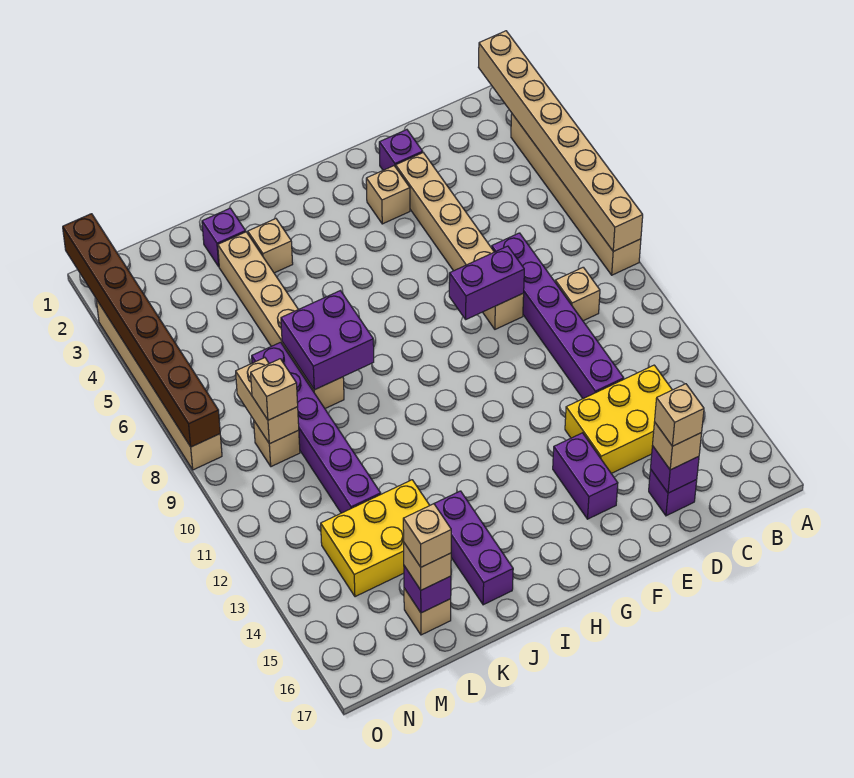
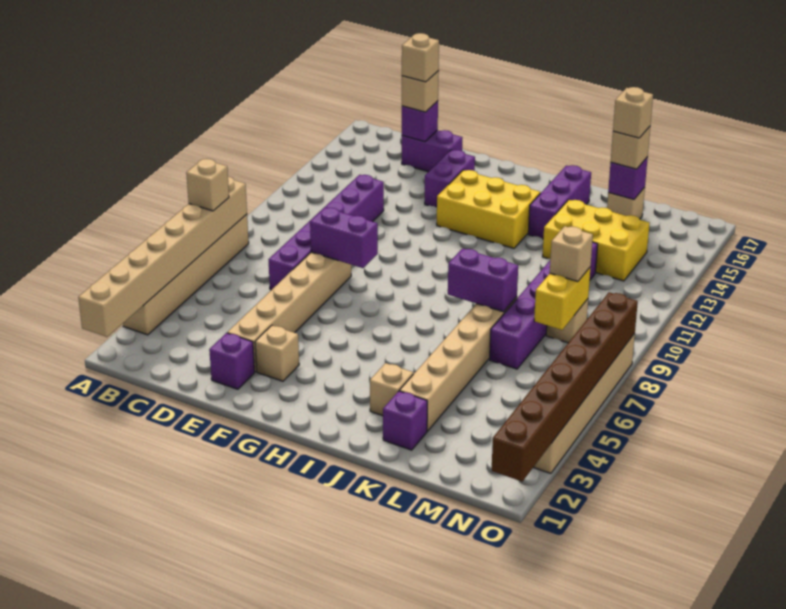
tan 1x1 brick [555,267,600,321] -> tan 1x1 brick moved to [186,159,229,211]
yellow 2x3 brick [565,365,672,473] -> yellow 2x3 brick moved to [437,170,540,248]
purple 1x1 brick [649,469,697,516] -> purple 1x2 brick [402,130,462,172]
purple 2x2 brick [281,291,374,390] -> purple 1x2 brick [448,248,518,312]
tan 1x2 brick [236,358,299,444] -> yellow 1x2 brick [534,267,591,330]

